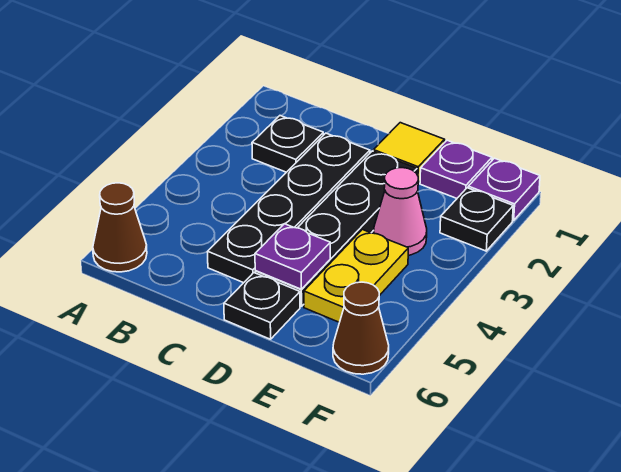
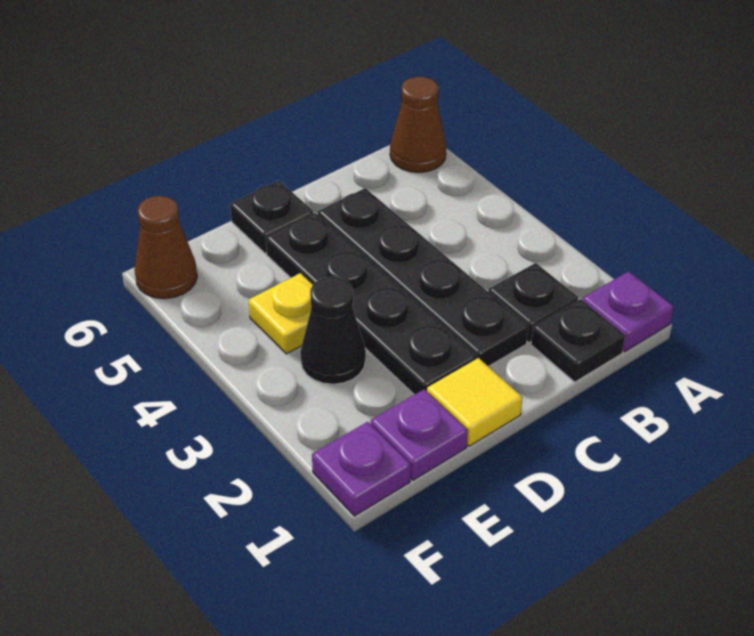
purple 1x1 plate [255,224,330,289] -> purple 1x1 plate moved to [583,271,674,352]
pink 1x1 cone [374,168,427,255] -> black 1x1 cone [300,277,366,384]
yellow 1x2 plate [304,229,408,322] -> yellow 1x1 plate [249,273,313,354]
black 1x1 plate [440,188,513,251] -> black 1x1 plate moved to [531,299,625,382]

